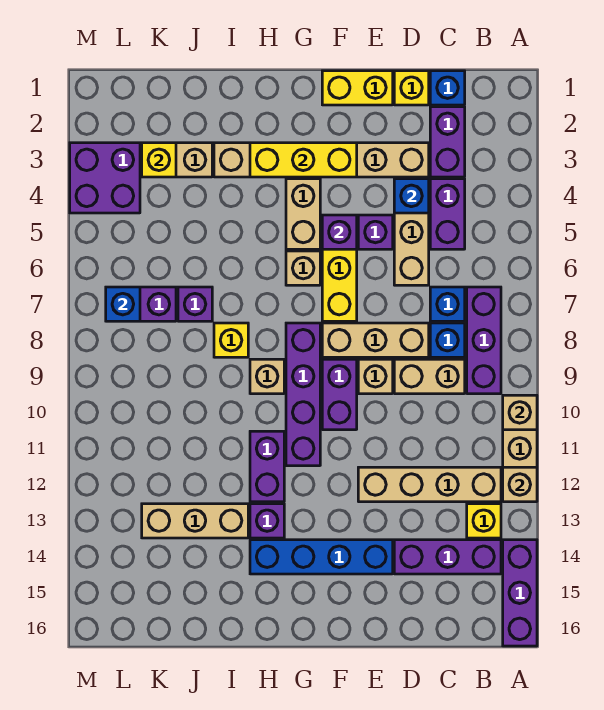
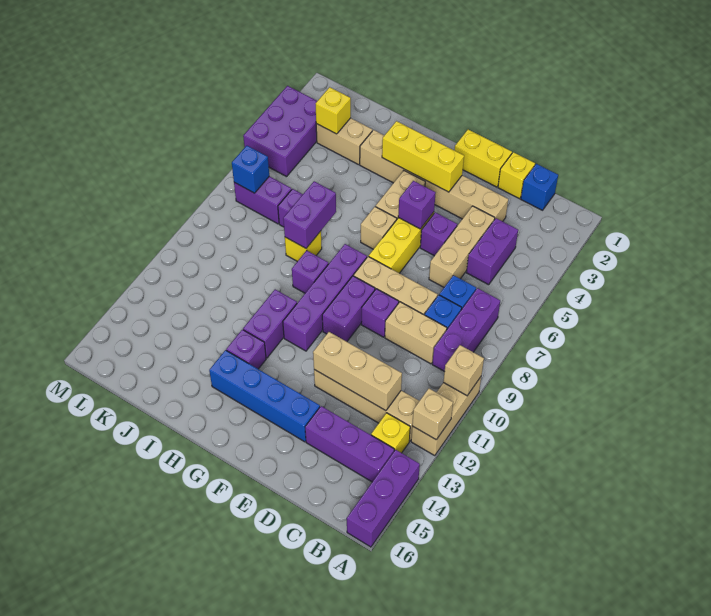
purple 1x2 brick [430,107,465,177] -> purple 1x2 brick moved to [283,181,336,248]
blue 1x1 brick [394,179,429,213] -> none
tan 1x1 brick [358,359,393,394] -> purple 1x1 brick [361,289,399,337]
tan 1x1 brick [250,359,284,394] -> purple 1x1 brick [292,251,328,293]
tan 1x3 brick [142,504,248,538] -> tan 1x3 brick moved to [313,332,402,411]
purple 2x2 brick [70,143,140,213] -> purple 2x3 brick [243,86,317,177]

